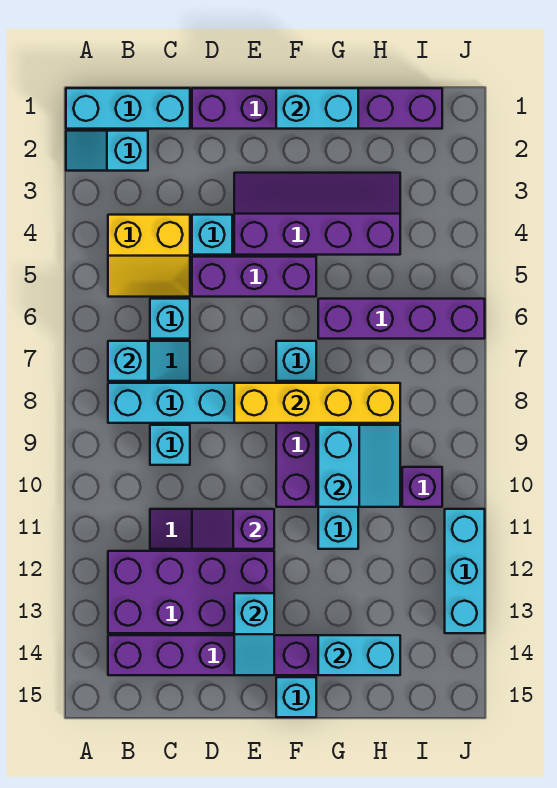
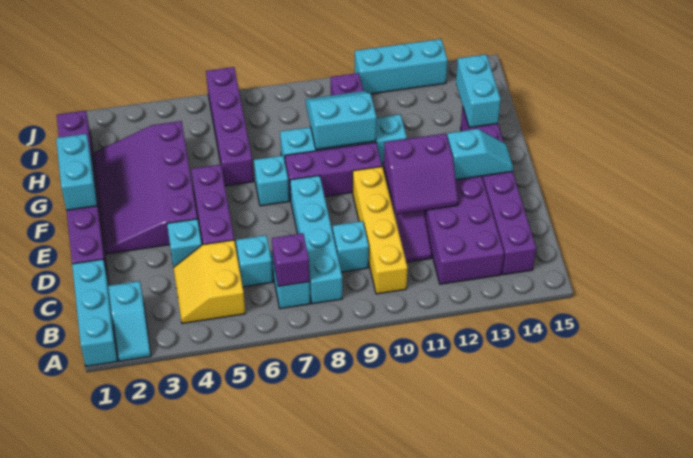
yellow 2x2 slope [108,215,190,297] -> yellow 2x2 slope turned to [174,240,245,323]
cyan 1x1 brick [108,341,148,381] -> purple 1x1 brick [272,233,310,286]
purple 1x2 slope [192,509,274,549] -> purple 2x2 slope [384,133,458,215]
purple 2x4 slope [234,173,400,255] -> purple 3x4 slope [94,121,198,254]
yellow 1x4 brick [234,383,400,423] -> yellow 1x4 brick moved to [353,167,408,294]
cyan 1x1 brick [276,677,316,717] -> none

